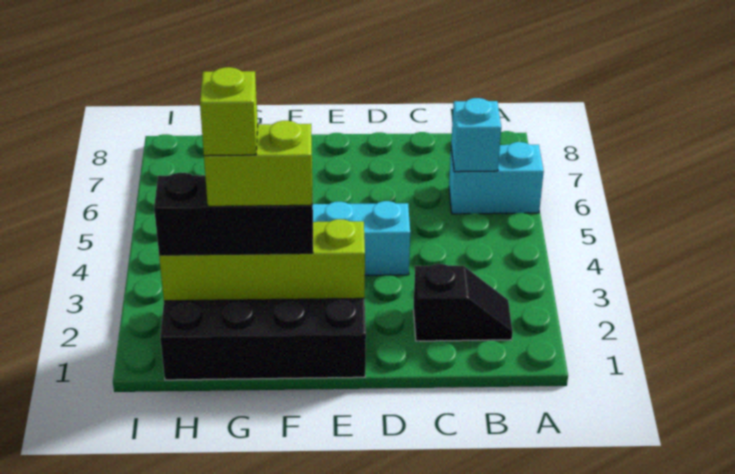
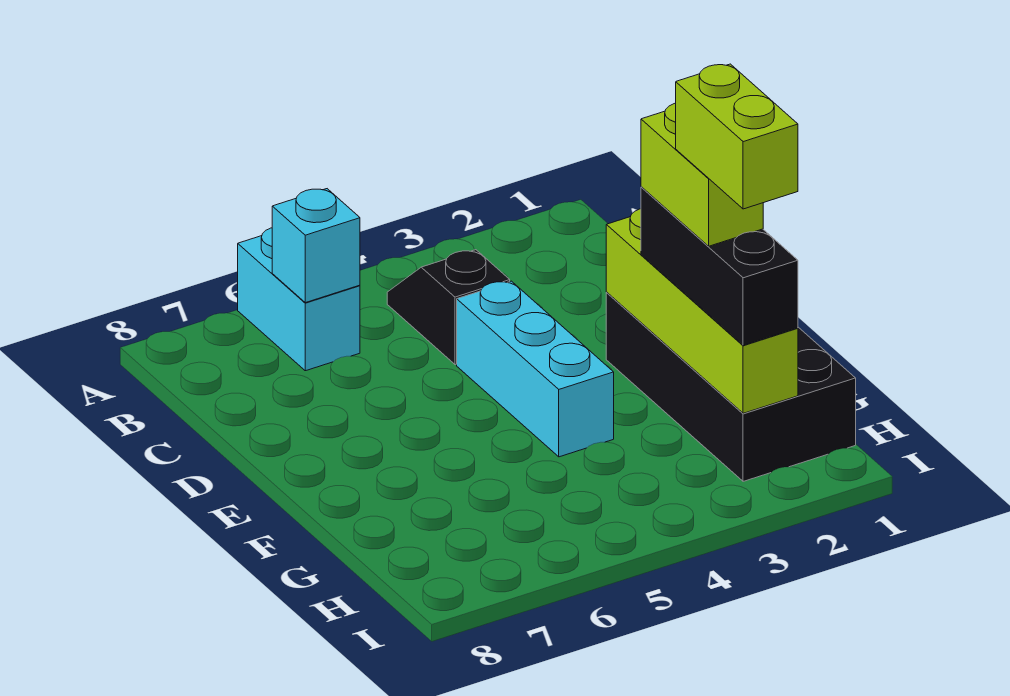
black 1x2 slope [414,264,513,341] -> black 1x2 slope moved to [387,250,510,365]
lime 1x1 brick [200,67,258,156] -> lime 1x2 brick [676,64,798,209]

